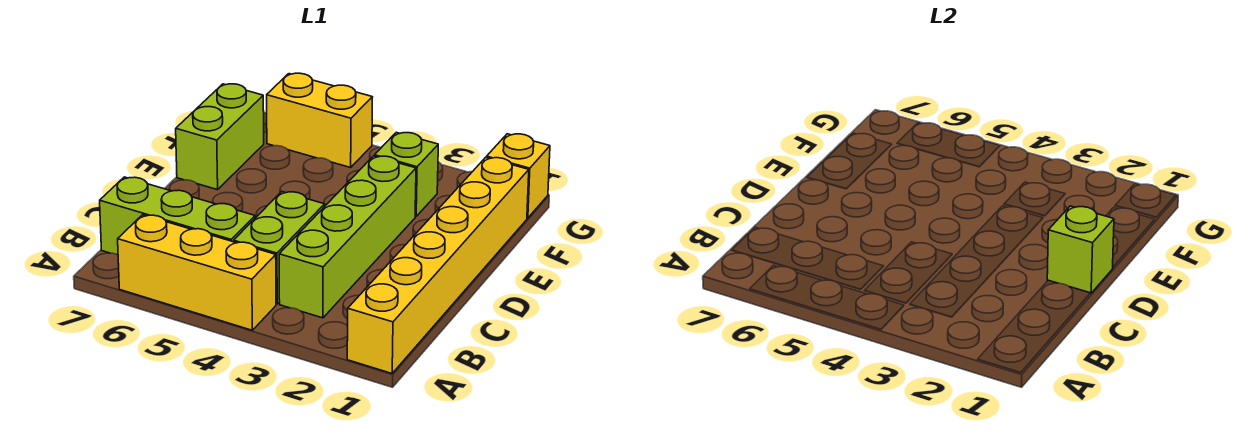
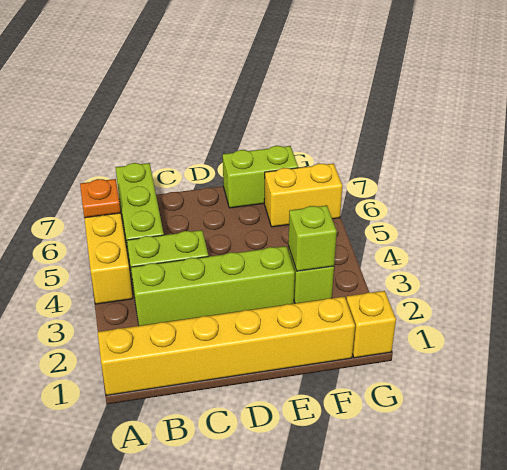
none -> orange 1x1 plate [80,179,121,218]
lime 1x1 brick [1047,206,1114,293] -> lime 1x1 brick moved to [288,205,337,271]
yellow 1x2 brick [267,73,372,167] -> yellow 1x2 brick turned to [264,164,342,227]

